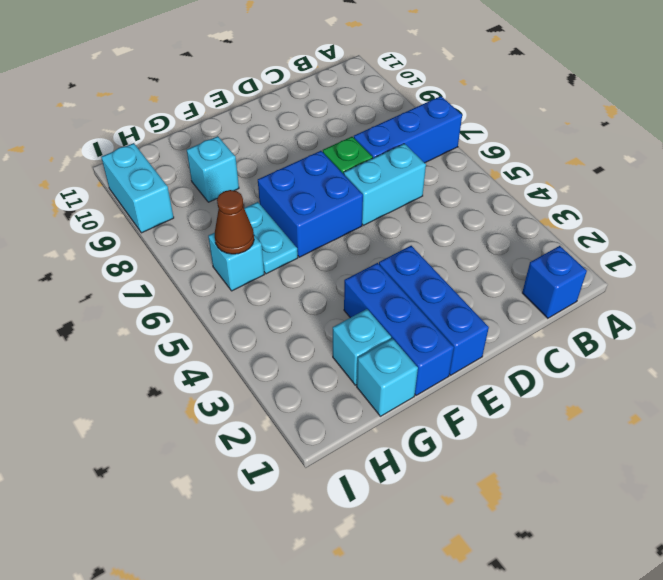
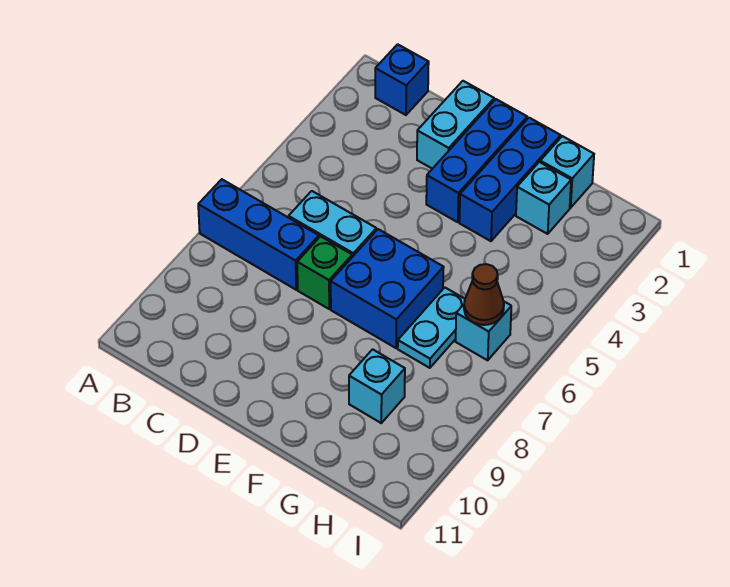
cyan 1x2 brick [101,143,174,233] -> cyan 1x2 brick moved to [417,81,494,169]

